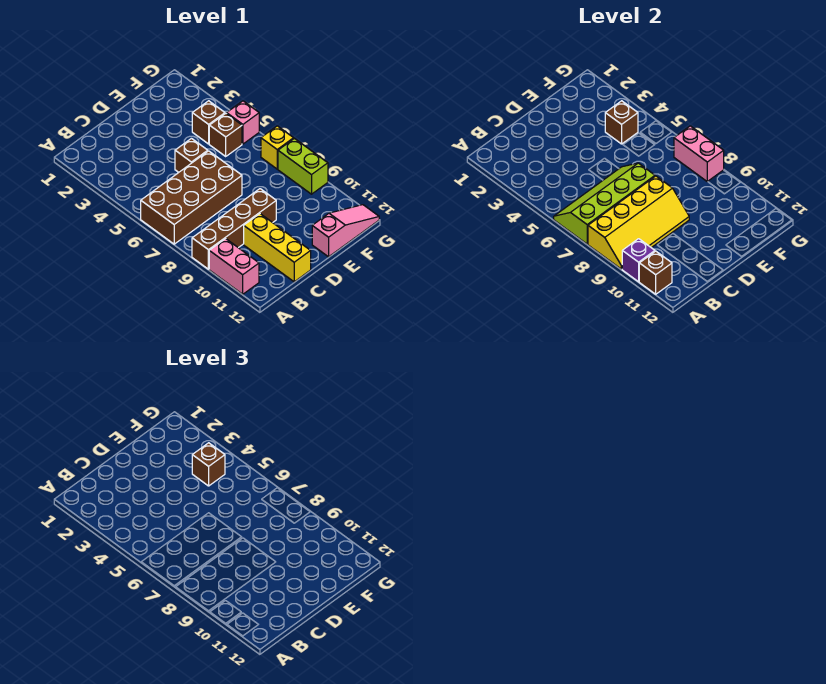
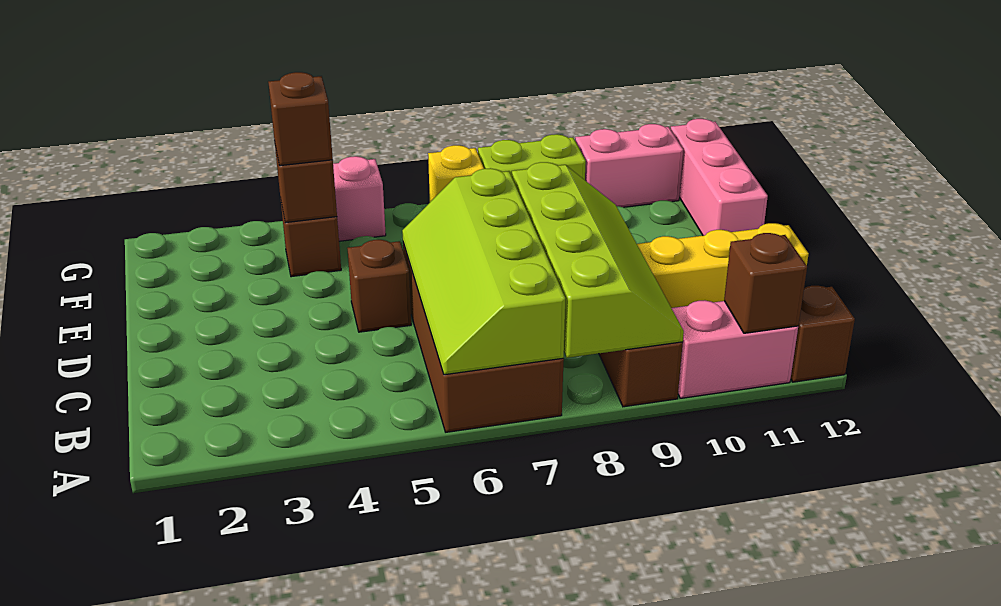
yellow 2x4 slope [588,176,689,269] -> lime 2x4 slope [512,162,684,358]
purple 1x1 brick [622,239,655,282] -> none
pink 1x3 slope [312,205,379,257] -> pink 1x3 brick [671,119,768,236]
brown 1x1 brick [209,113,242,156] -> brown 1x1 brick moved to [791,286,855,382]
pink 1x2 brick [674,126,724,182] -> pink 1x2 brick moved to [575,124,683,207]

